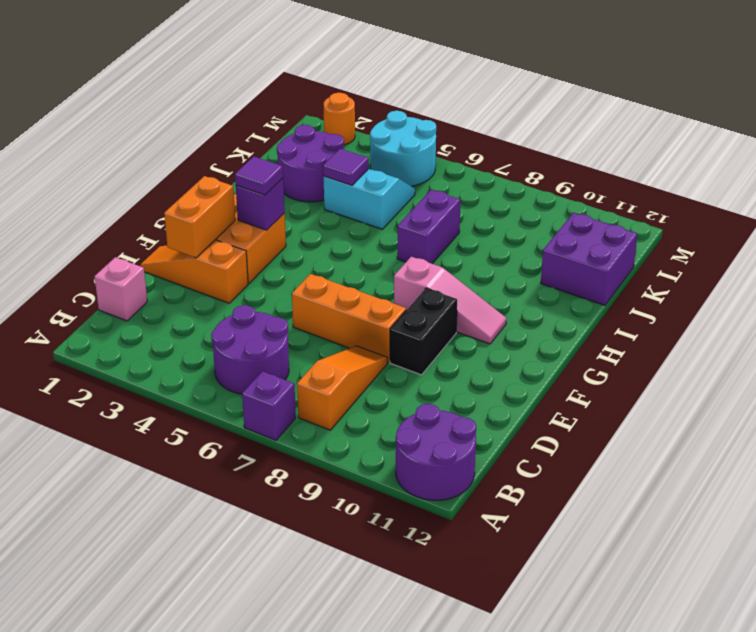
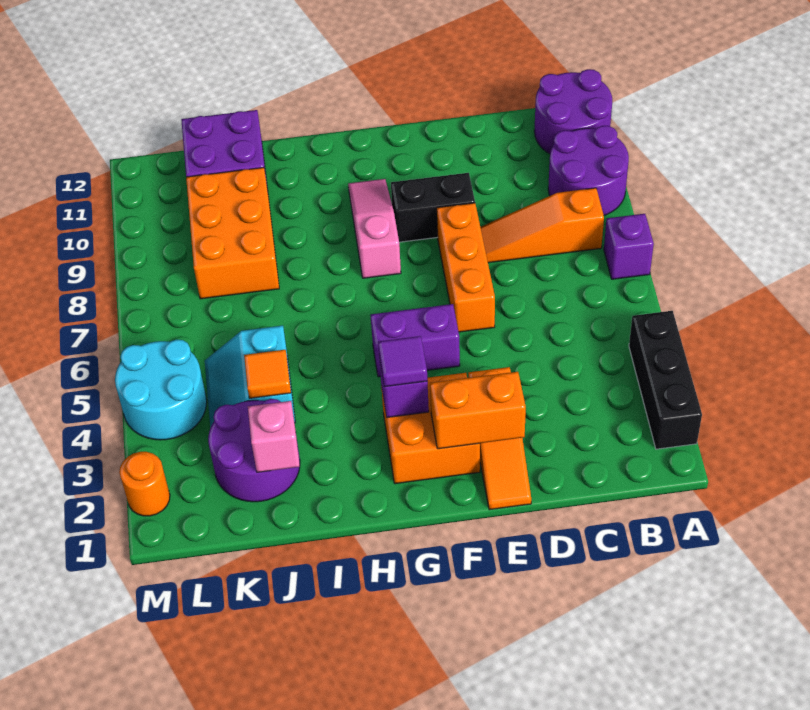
none -> black 1x3 brick [629,311,702,449]
purple 2x2 round brick [211,305,289,394] -> purple 2x2 round brick moved to [548,126,629,215]
pink 1x1 brick [95,257,147,321] -> pink 1x1 brick moved to [248,401,300,472]
purple 1x2 brick [397,190,461,264] -> purple 1x2 brick moved to [371,304,460,377]
purple 1x1 tile [323,149,369,185] -> orange 1x1 tile [244,350,291,398]
none -> orange 2x3 brick [186,168,279,299]

